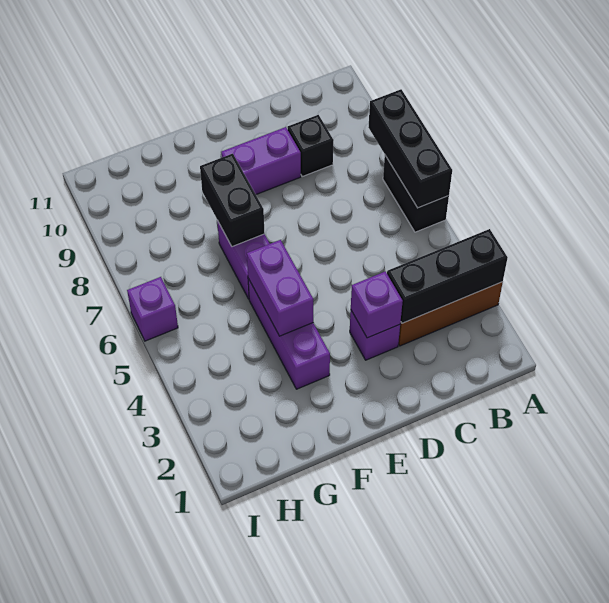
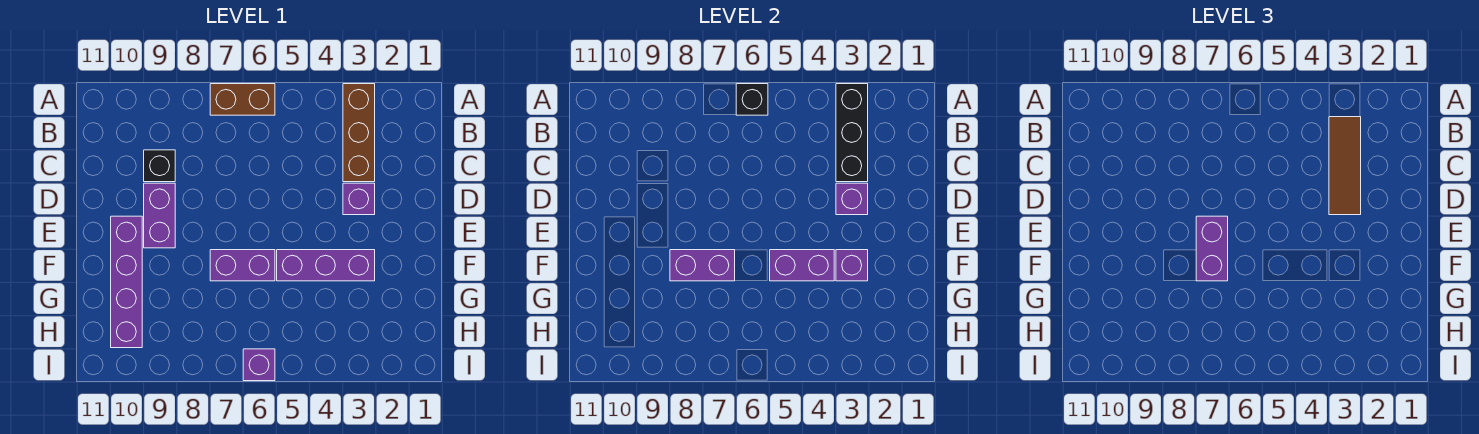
black 1x2 brick [383,156,449,232] -> brown 1x2 brick [210,84,275,115]
black 1x3 brick [368,89,452,208] -> black 1x1 brick [736,84,768,115]
none -> brown 1x3 tile [1329,117,1361,215]
none -> purple 1x2 brick [1196,216,1228,281]
none -> purple 1x4 brick [111,216,142,348]
none -> purple 1x1 brick [836,250,868,281]
black 1x2 brick [200,154,265,247] -> purple 1x2 brick [670,250,735,281]

